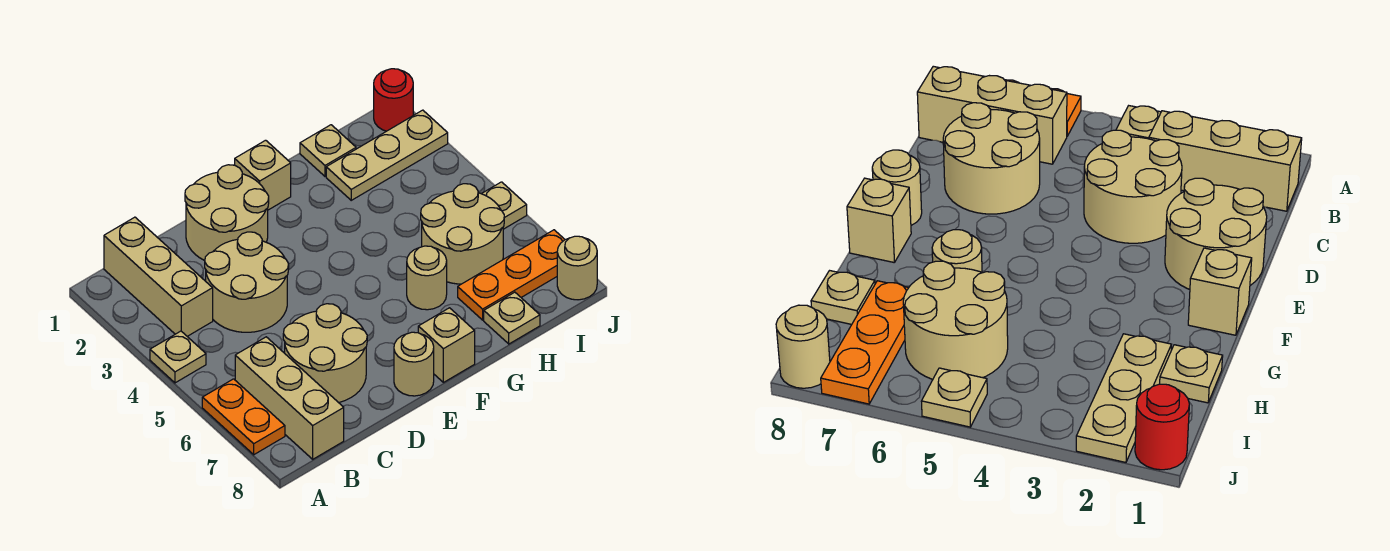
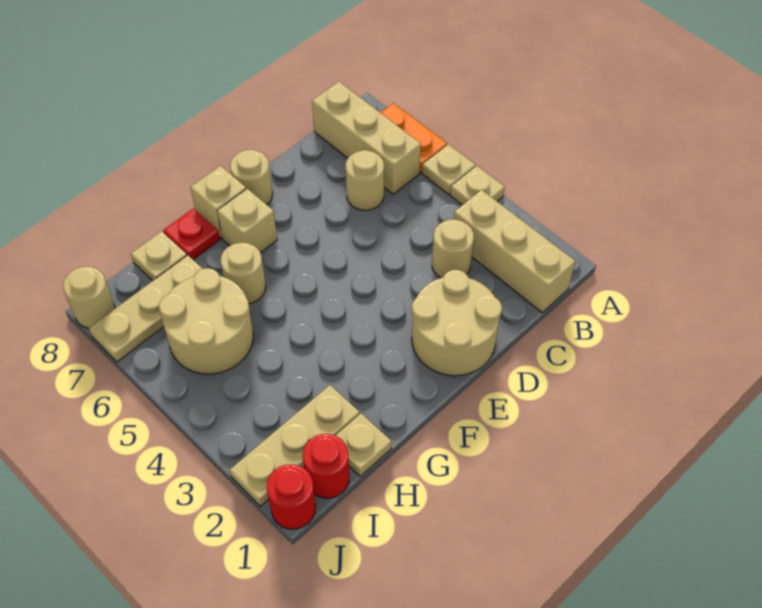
tan 2x2 round brick [205,232,289,332] -> tan 1x1 round brick [432,220,474,278]
tan 2x2 round brick [283,304,367,403] -> tan 1x1 round brick [346,150,384,210]
tan 1x1 brick [235,140,291,210] -> tan 1x1 brick moved to [217,189,277,253]
none -> red 1x1 plate [163,209,220,260]
orange 1x3 plate [458,230,565,320] -> tan 1x3 plate [89,255,202,362]
none -> red 1x1 round brick [303,434,349,498]
tan 1x1 plate [482,182,527,229] -> tan 1x1 plate moved to [422,144,475,195]

